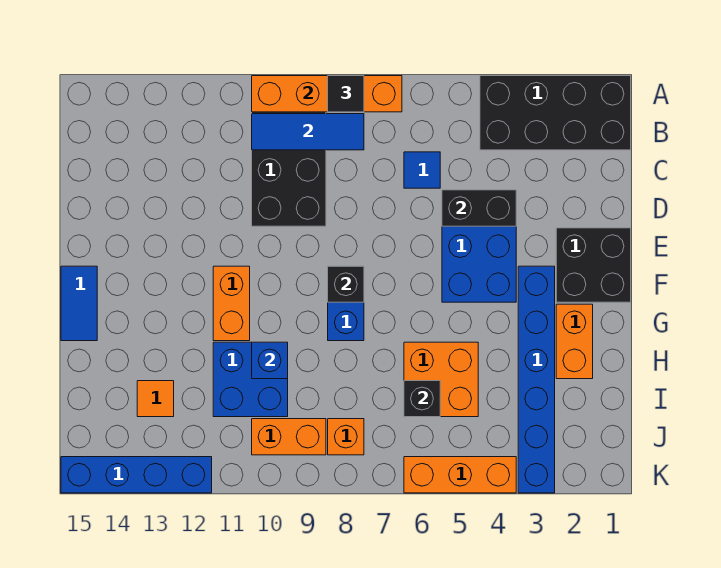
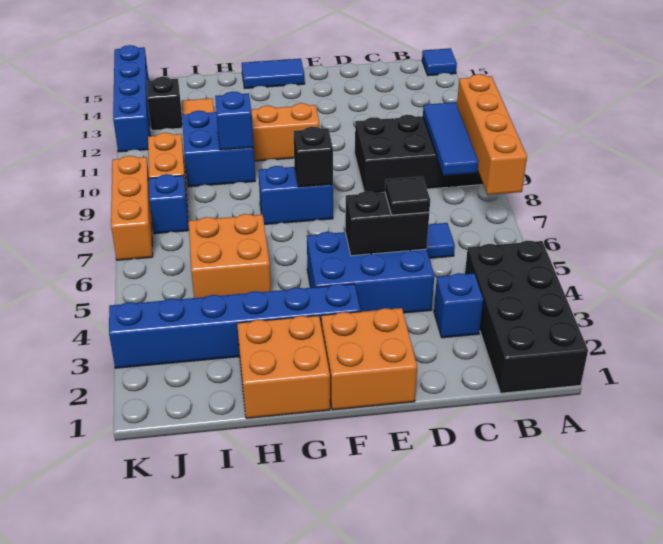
black 1x1 tile [328,76,364,112] -> black 1x1 tile moved to [385,177,430,215]
none -> blue 1x1 tile [422,48,457,76]
none -> blue 1x1 brick [434,273,483,338]
black 1x2 brick [442,190,516,226] -> black 1x2 brick turned to [345,191,429,256]
black 2x2 brick [556,228,631,302] -> orange 2x2 brick [321,308,417,410]
orange 1x2 brick [556,304,593,379] -> orange 2x2 brick [237,316,330,418]
black 1x1 brick [404,381,440,417] -> black 1x1 brick moved to [147,77,183,130]
orange 1x1 brick [328,419,364,455] -> blue 1x1 brick [149,174,189,234]
orange 1x3 brick [404,457,516,493] -> orange 1x3 brick moved to [111,156,153,260]

